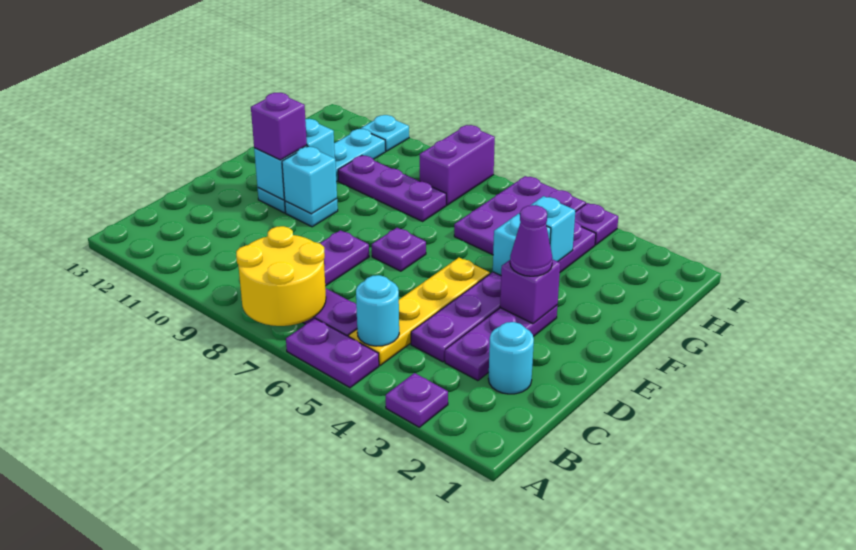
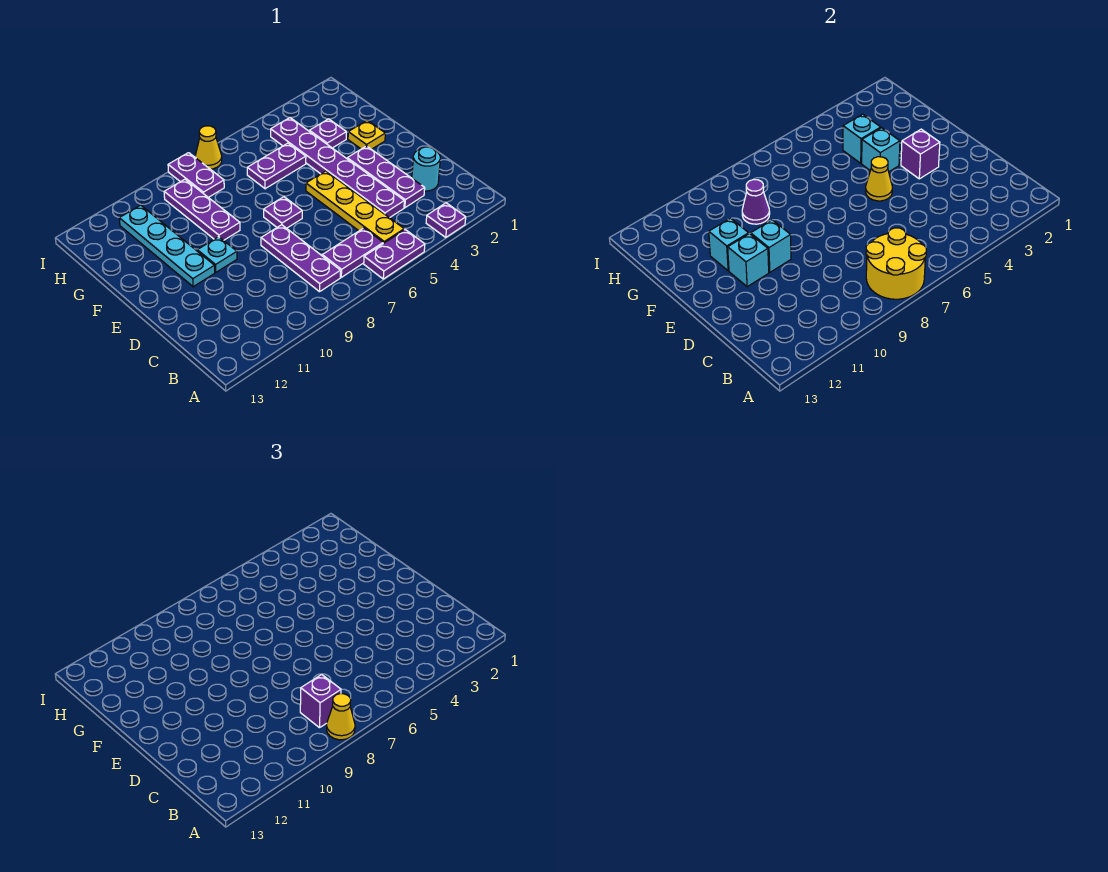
none -> yellow 1x1 cone [327,694,355,740]
cyan 1x1 round brick [356,275,399,346] -> none
purple 1x1 cone [510,205,552,276] -> purple 1x1 cone moved to [742,180,770,224]
none -> yellow 1x1 cone [866,157,892,201]
purple 1x1 brick [251,93,307,160] -> purple 1x1 brick moved to [300,675,341,728]
none -> yellow 1x1 plate [348,120,385,149]
purple 2x3 plate [454,176,586,255] -> purple 1x2 plate [247,143,306,189]
purple 1x3 plate [338,155,446,221] -> purple 1x3 plate turned to [164,179,240,240]
purple 1x2 brick [420,125,495,205] -> purple 1x2 plate [168,153,224,197]
purple 1x1 plate [575,203,618,245] -> purple 1x1 plate moved to [309,119,346,148]
none -> yellow 1x1 cone [195,126,222,169]
cyan 1x1 plate [361,115,409,151] -> none

